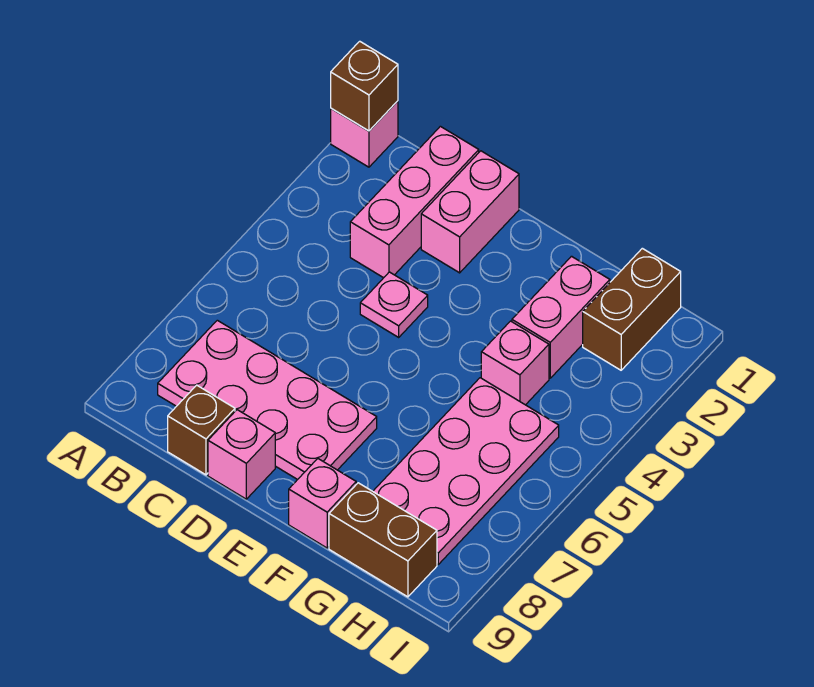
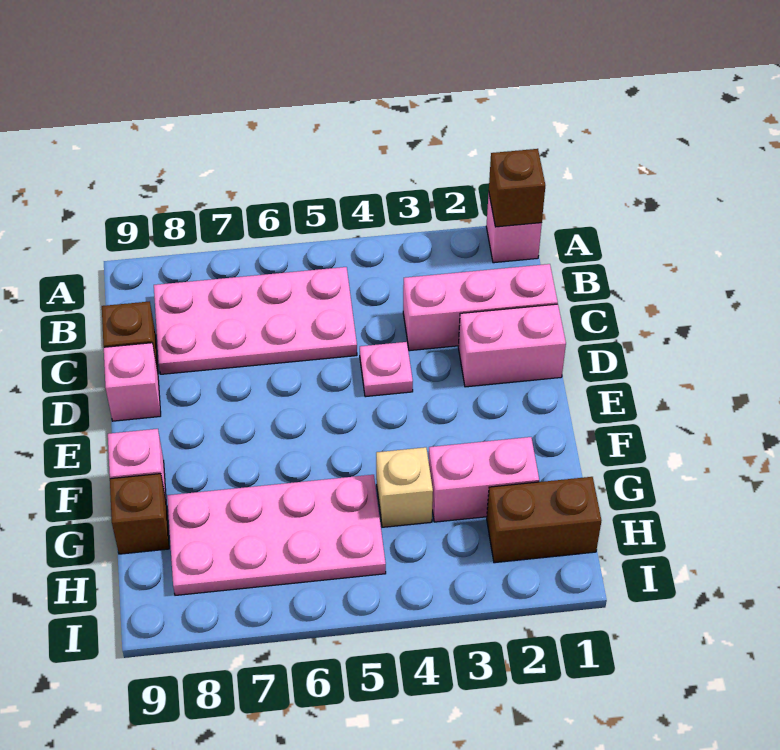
pink 2x4 plate [158,320,377,480] -> pink 2x4 plate turned to [154,267,357,374]
pink 1x1 brick [481,321,549,405] -> tan 1x1 brick [376,447,433,527]
brown 1x2 brick [329,483,437,597] -> brown 1x1 brick [110,474,169,554]

